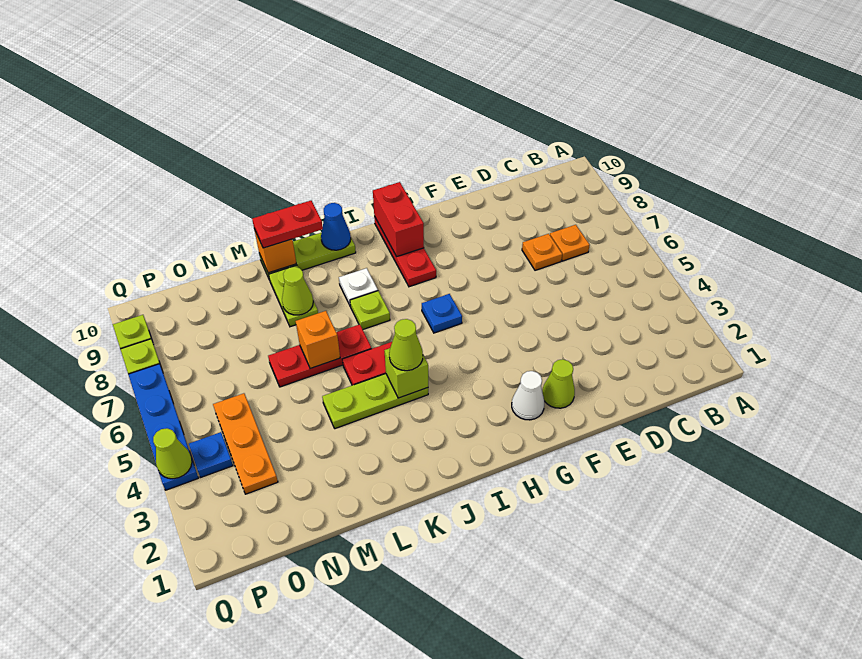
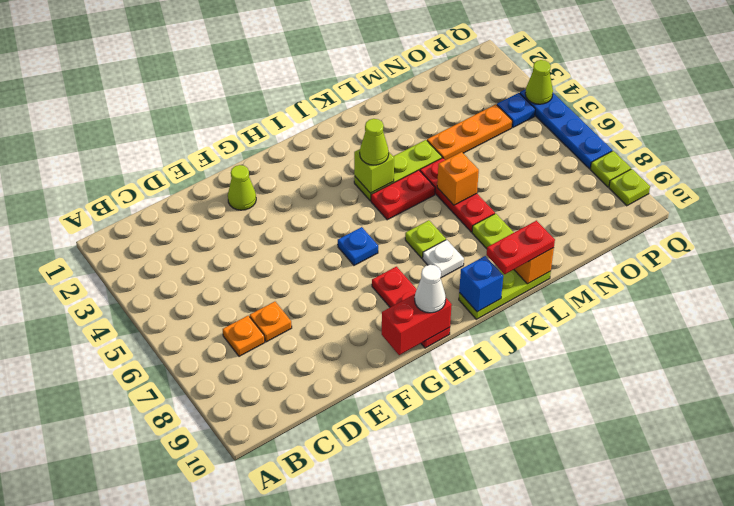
white 1x1 cone [512,371,544,420] -> white 1x1 cone moved to [415,265,446,313]
red 1x2 brick [373,182,424,256] -> red 1x2 brick turned to [382,294,452,355]
blue 1x1 cone [321,203,351,250] -> blue 1x1 brick [459,256,503,312]
red 1x3 plate [268,324,372,387] -> red 1x3 plate turned to [420,158,495,232]
lime 1x1 cone [282,267,313,315] -> none
orange 1x3 plate [213,393,278,494] -> orange 1x3 plate turned to [427,104,512,160]

